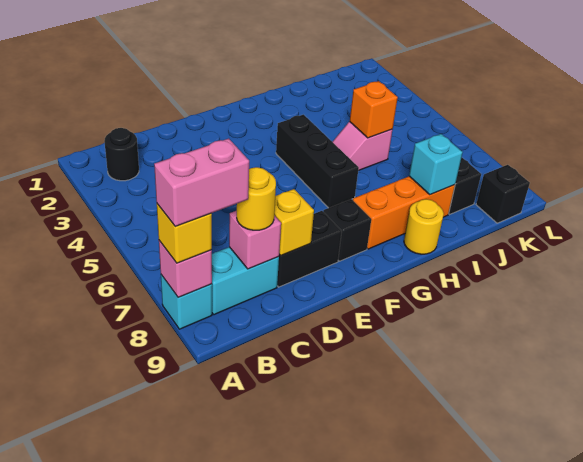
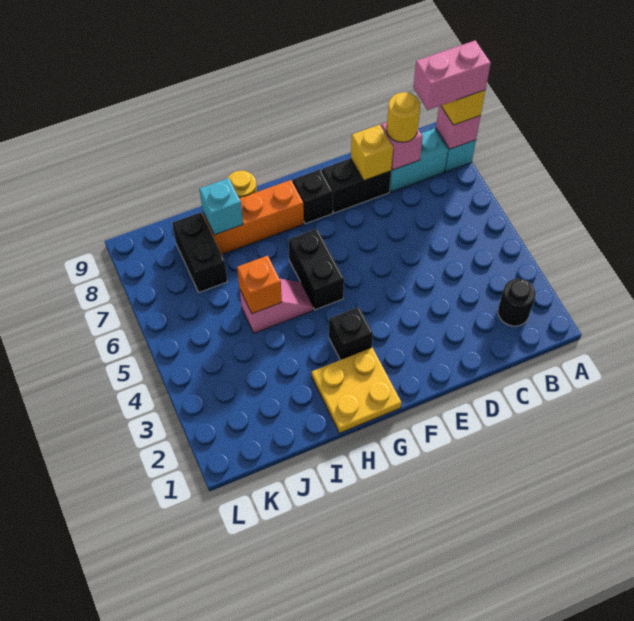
none -> yellow 2x2 plate [312,348,401,433]
black 1x3 brick [276,115,359,208] -> black 1x2 brick [288,229,344,310]
black 1x1 brick [476,165,530,223] -> black 1x1 brick moved to [329,307,373,360]

